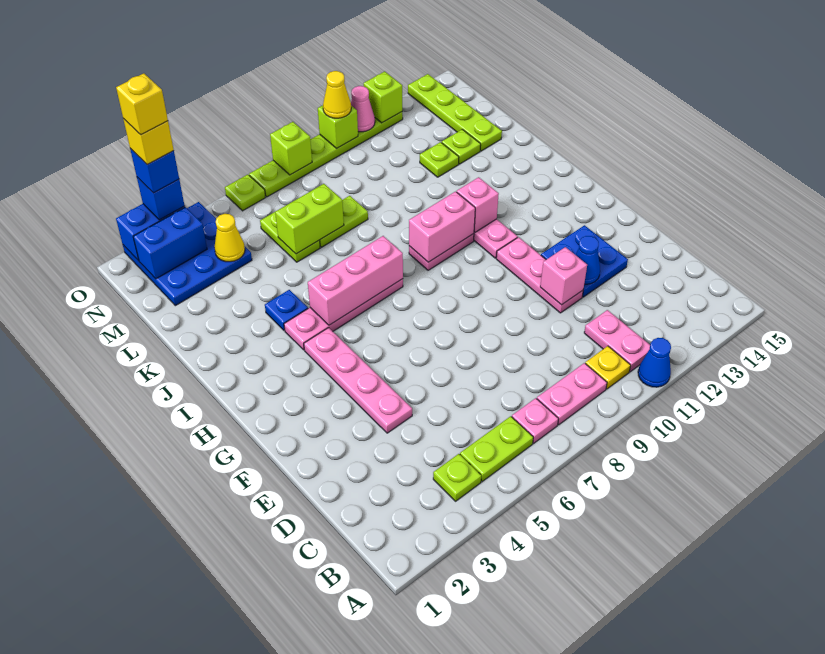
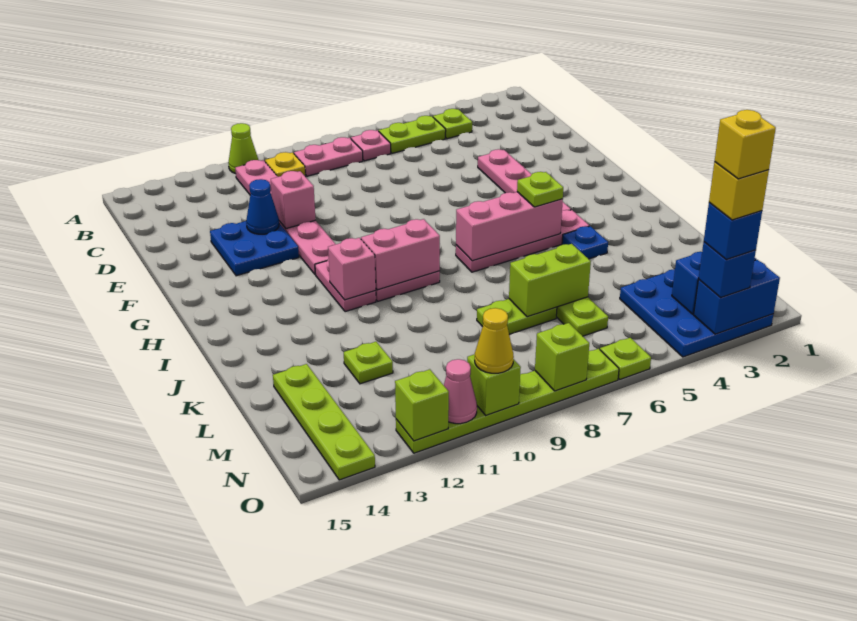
blue 1x1 cone [638,338,671,387] -> lime 1x1 cone [228,123,258,174]
lime 1x1 plate [442,129,481,164] -> lime 1x1 plate moved to [517,172,563,207]
yellow 1x1 cone [214,214,245,262] -> none

